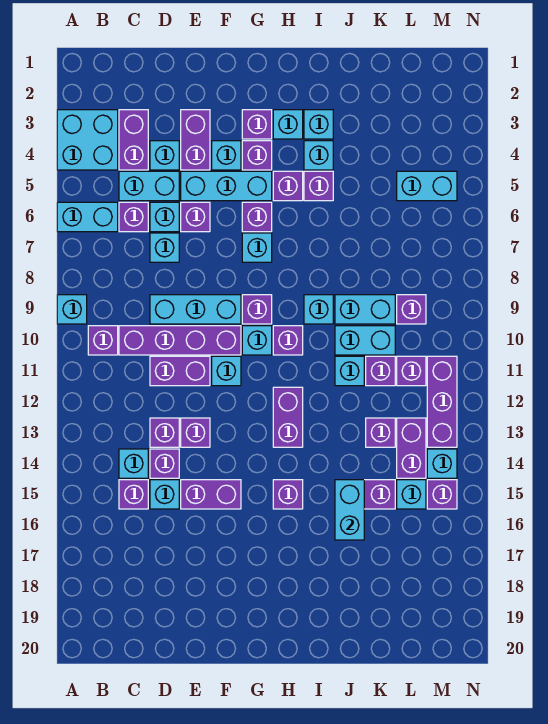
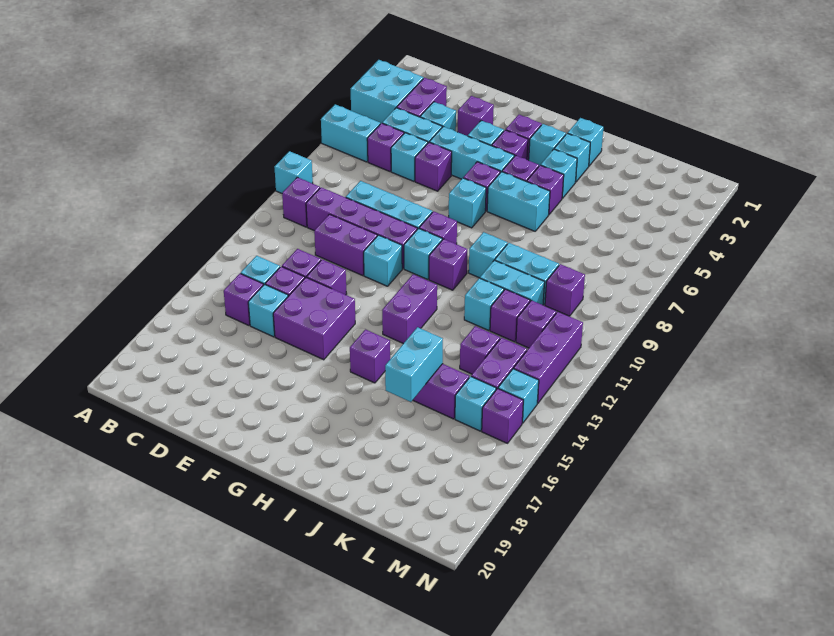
cyan 1x1 brick [150,233,179,262] -> cyan 1x1 brick moved to [568,118,603,166]
purple 1x2 brick [181,110,210,170] -> purple 1x1 brick [458,96,494,136]
purple 1x2 brick [181,480,241,509] -> purple 2x2 brick [273,277,355,360]
cyan 1x2 brick [397,171,457,201] -> cyan 1x2 brick moved to [487,172,550,231]

